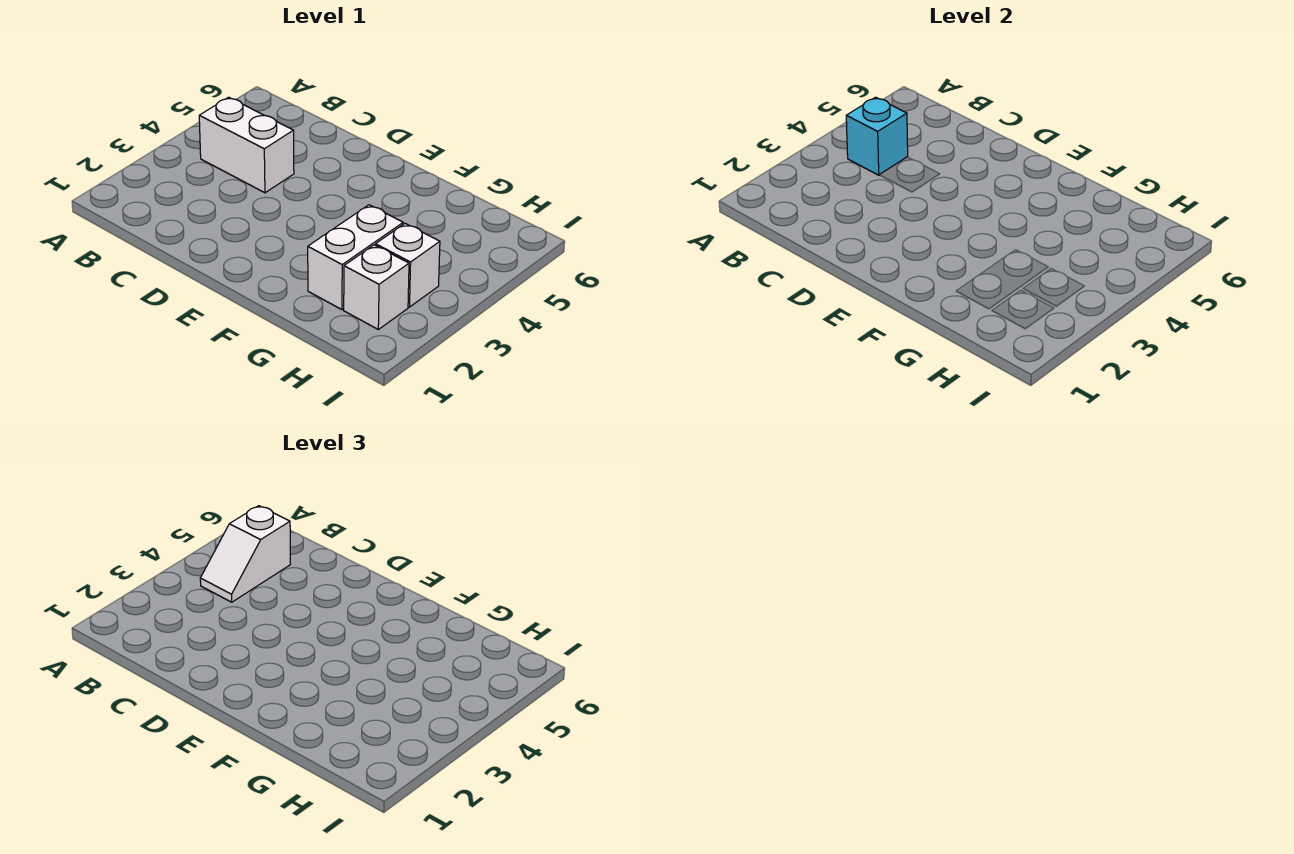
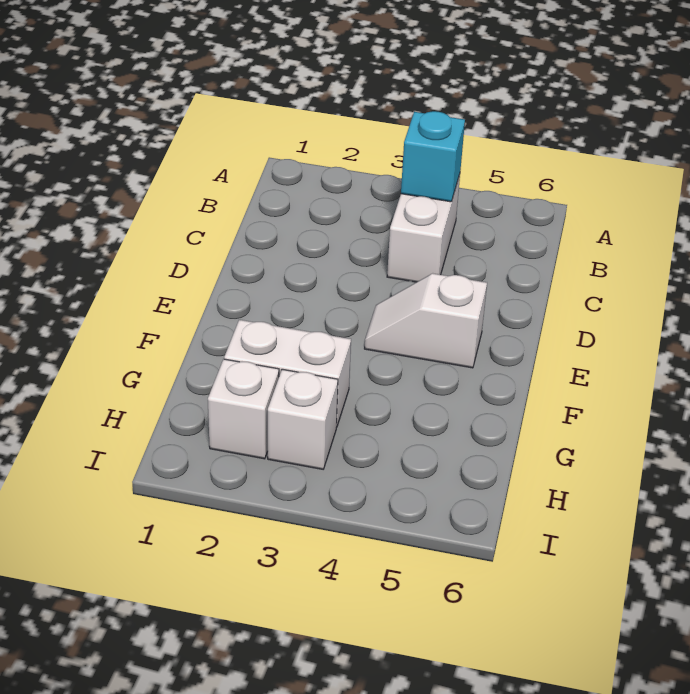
white 1x2 slope [200,506,290,602] -> white 1x2 slope moved to [365,273,487,368]

